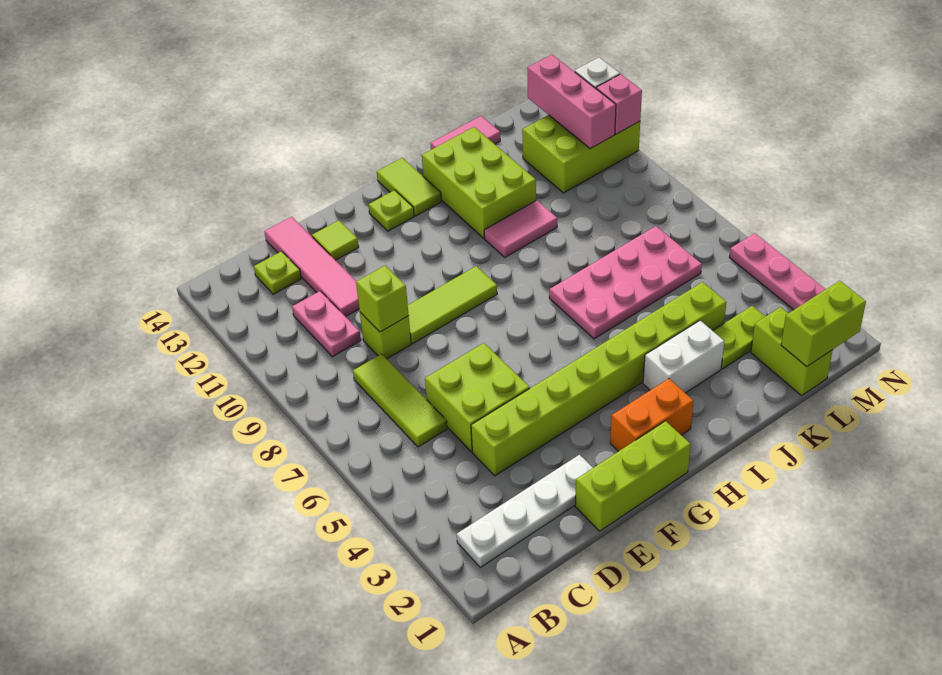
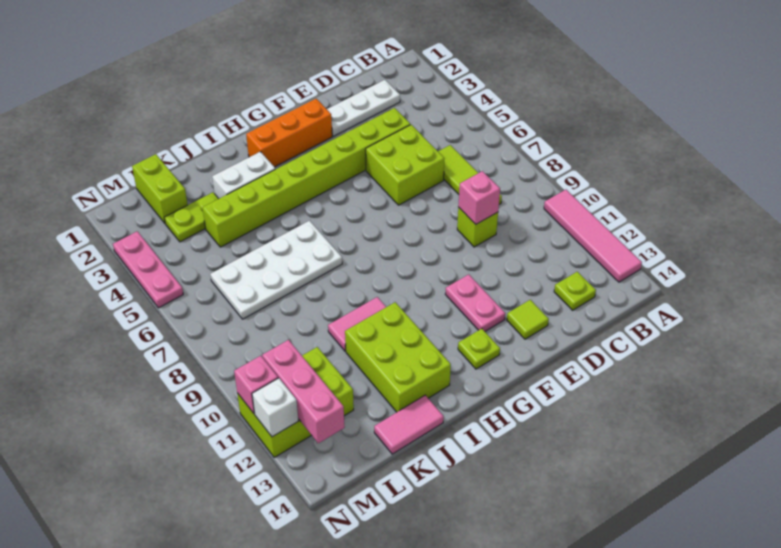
white 1x4 plate [457,455,593,567] -> white 1x3 plate [327,80,400,136]
pink 1x2 plate [292,291,361,357] -> pink 1x2 plate moved to [445,274,505,331]
lime 1x1 brick [356,266,409,332] -> pink 1x1 brick [458,171,500,224]
pink 1x4 tile [264,217,359,317] -> pink 1x4 tile moved to [544,190,642,282]
lime 1x3 brick [575,421,691,531] -> none
lime 1x3 tile [408,266,497,343] -> none
orange 1x2 brick [610,379,693,451] -> orange 1x3 brick [246,99,332,167]
lime 1x2 tile [377,158,441,216] -> none
pink 2x4 plate [549,226,702,339] -> white 2x4 plate [210,221,342,319]
lime 1x2 brick [781,281,866,367] -> none

